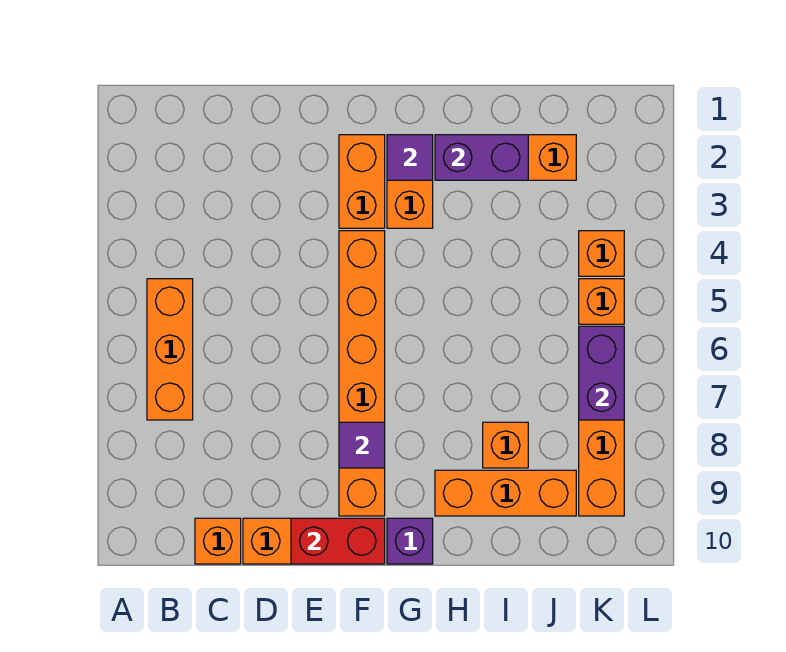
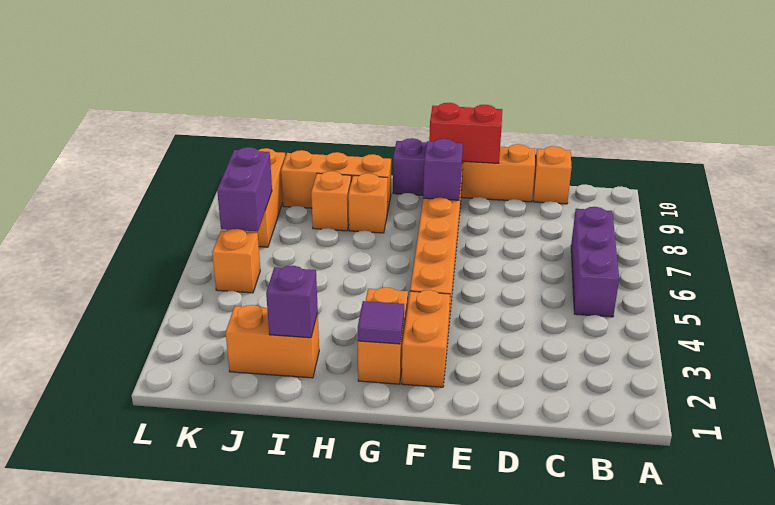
orange 1x3 brick [147,279,193,420] -> purple 1x3 brick [571,207,619,317]
purple 1x1 tile [339,422,385,468] -> purple 1x1 brick [423,139,463,200]
purple 1x2 brick [435,135,528,180] -> purple 1x1 brick [266,266,318,338]
orange 1x1 brick [579,231,624,276] -> orange 1x1 brick moved to [348,173,388,233]

